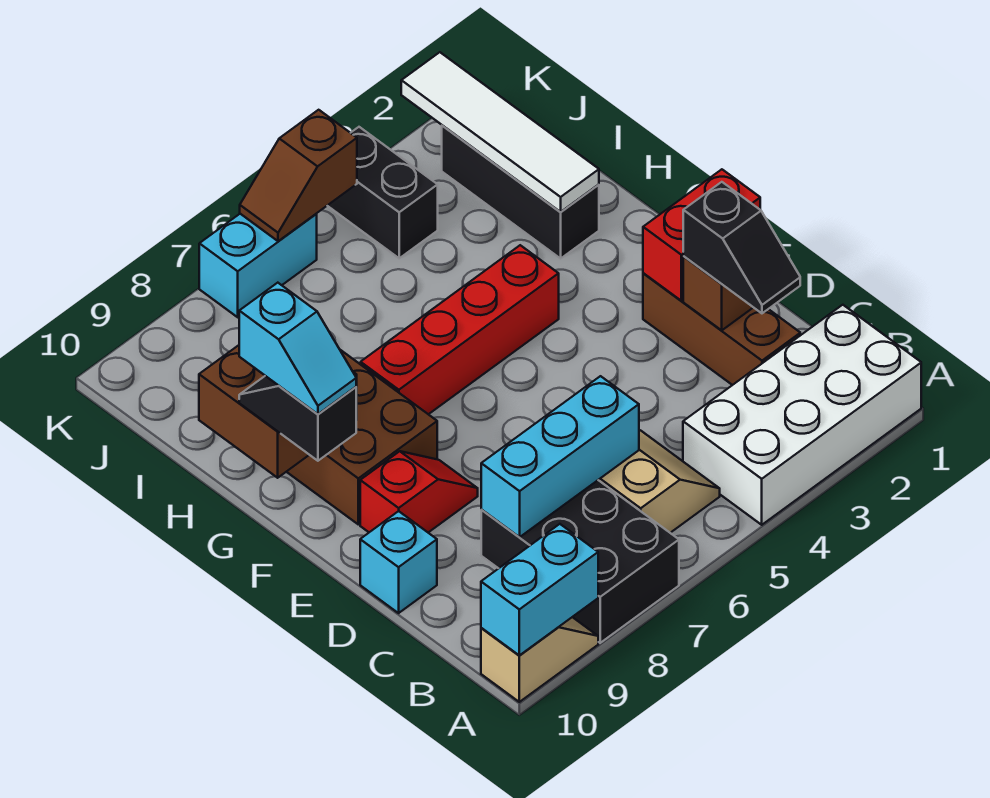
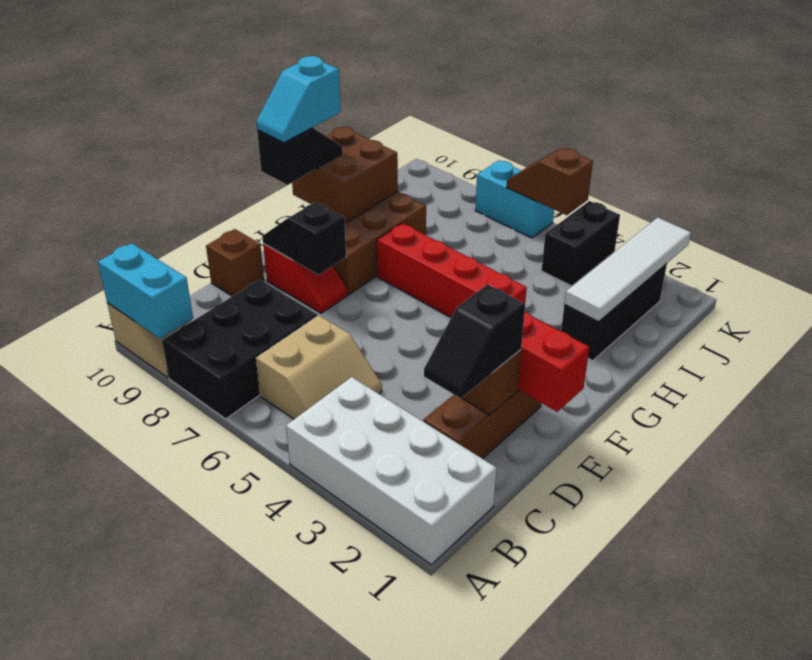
cyan 1x3 brick [481,376,639,537] -> none
cyan 1x1 brick [360,511,437,613] -> brown 1x1 brick [206,229,264,296]
none -> black 1x2 slope [262,202,346,275]

